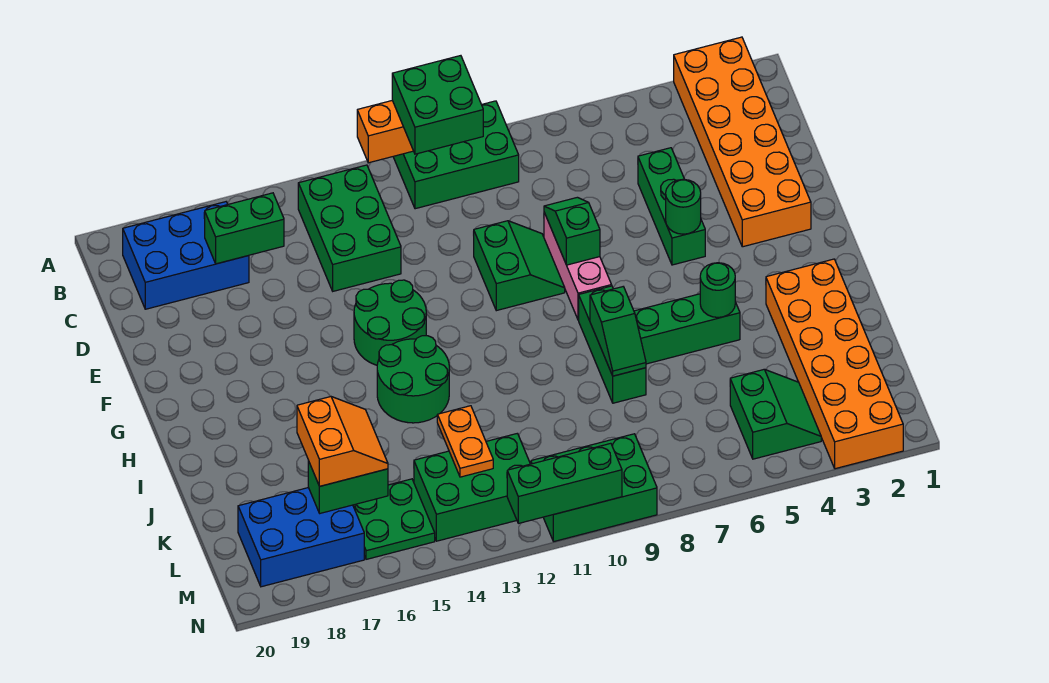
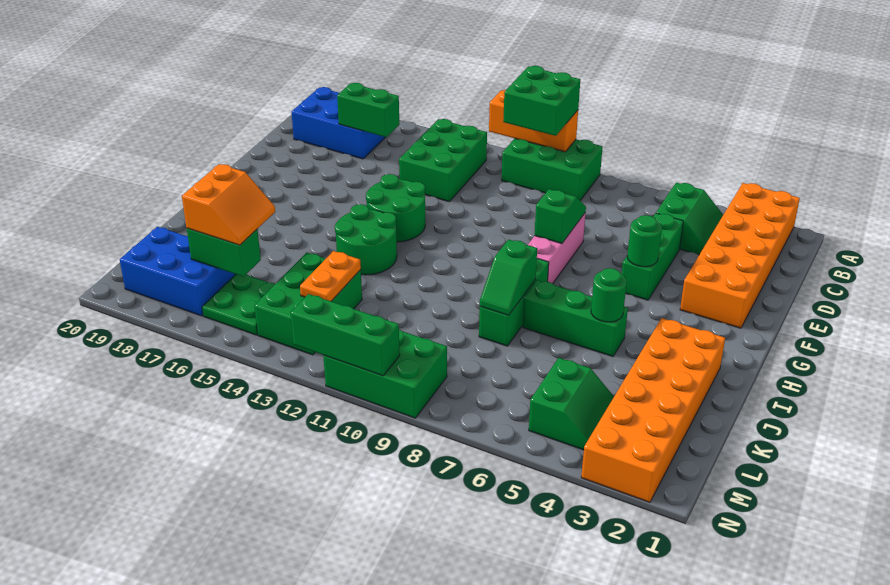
green 2x2 slope [474,221,565,311] -> green 2x2 slope moved to [656,183,723,255]
green 2x3 brick [414,433,530,541] -> green 2x3 brick turned to [254,252,362,355]

